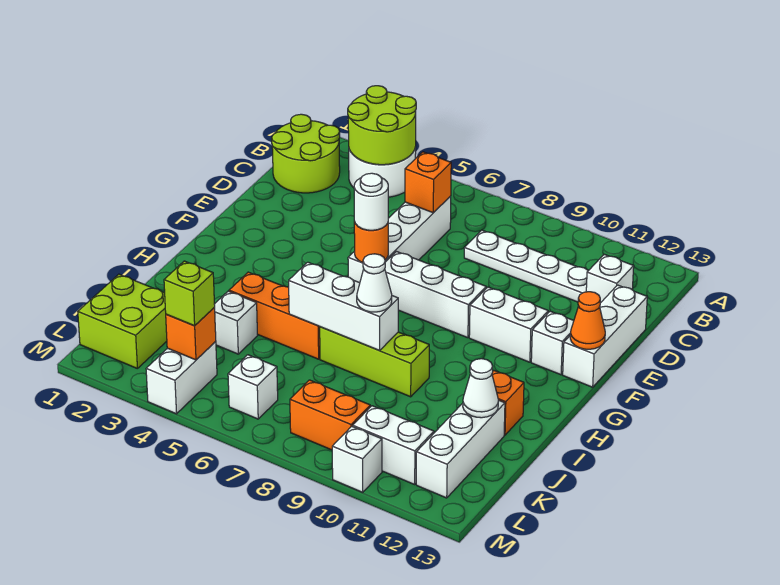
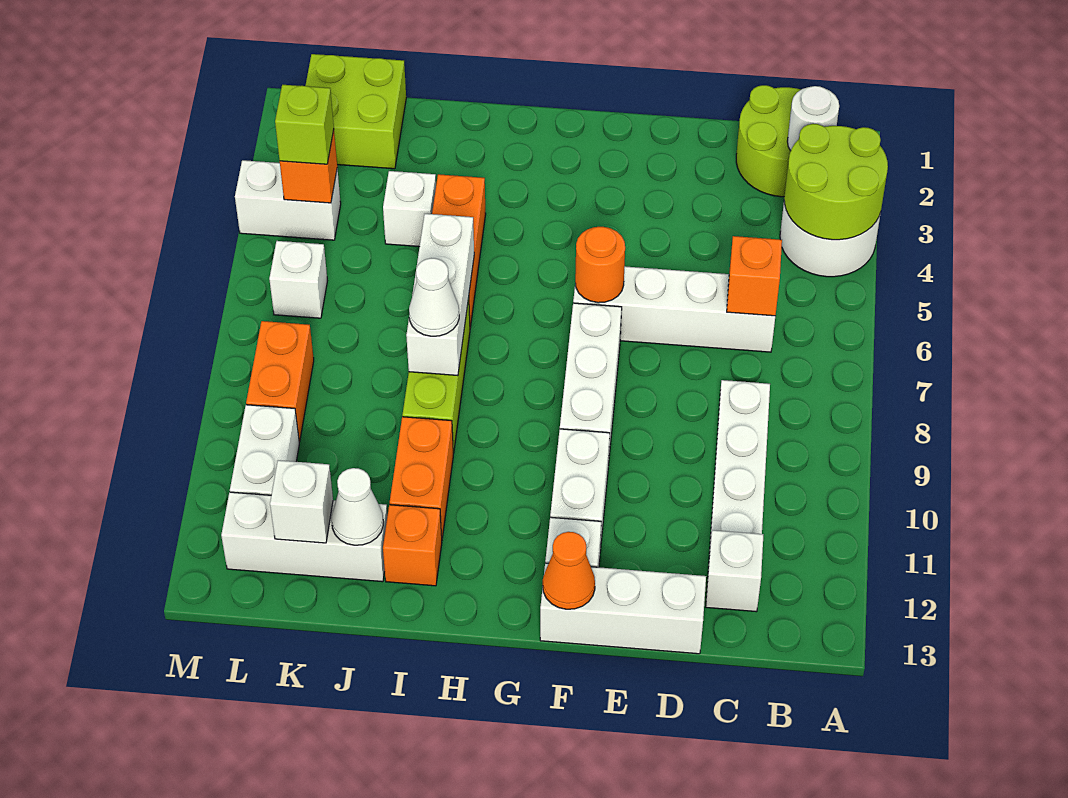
white 1x1 round brick [354,173,388,230] -> white 1x1 round brick moved to [787,86,839,151]
none -> orange 1x2 brick [390,417,453,538]
white 1x1 brick [332,426,382,492] -> white 1x1 brick moved to [270,460,333,543]

